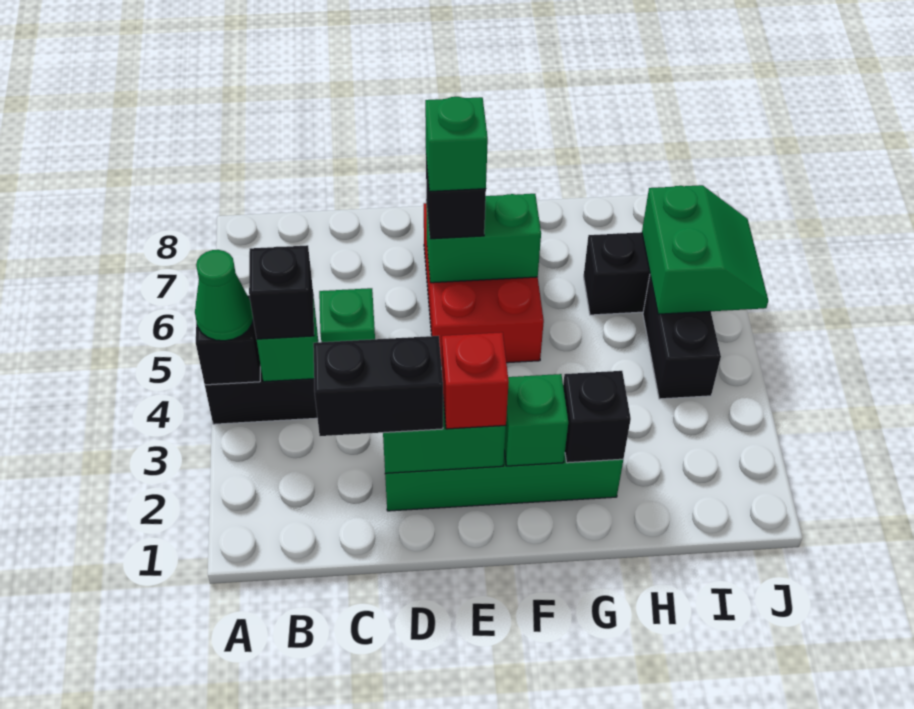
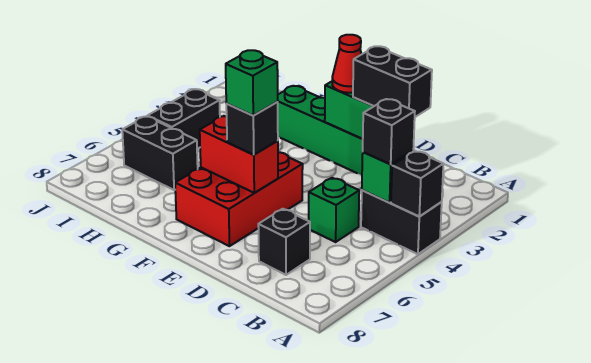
green 1x1 cone [195,250,253,341] -> none
red 1x1 brick [442,332,509,429] -> red 1x1 cone [332,35,361,93]
green 1x2 brick [426,194,541,283] -> red 1x2 brick [200,116,278,193]
green 1x1 brick [504,374,568,466] -> none
black 1x1 brick [563,371,631,463] -> black 1x1 brick moved to [258,209,310,275]
green 2x2 slope [642,185,768,314] -> none

